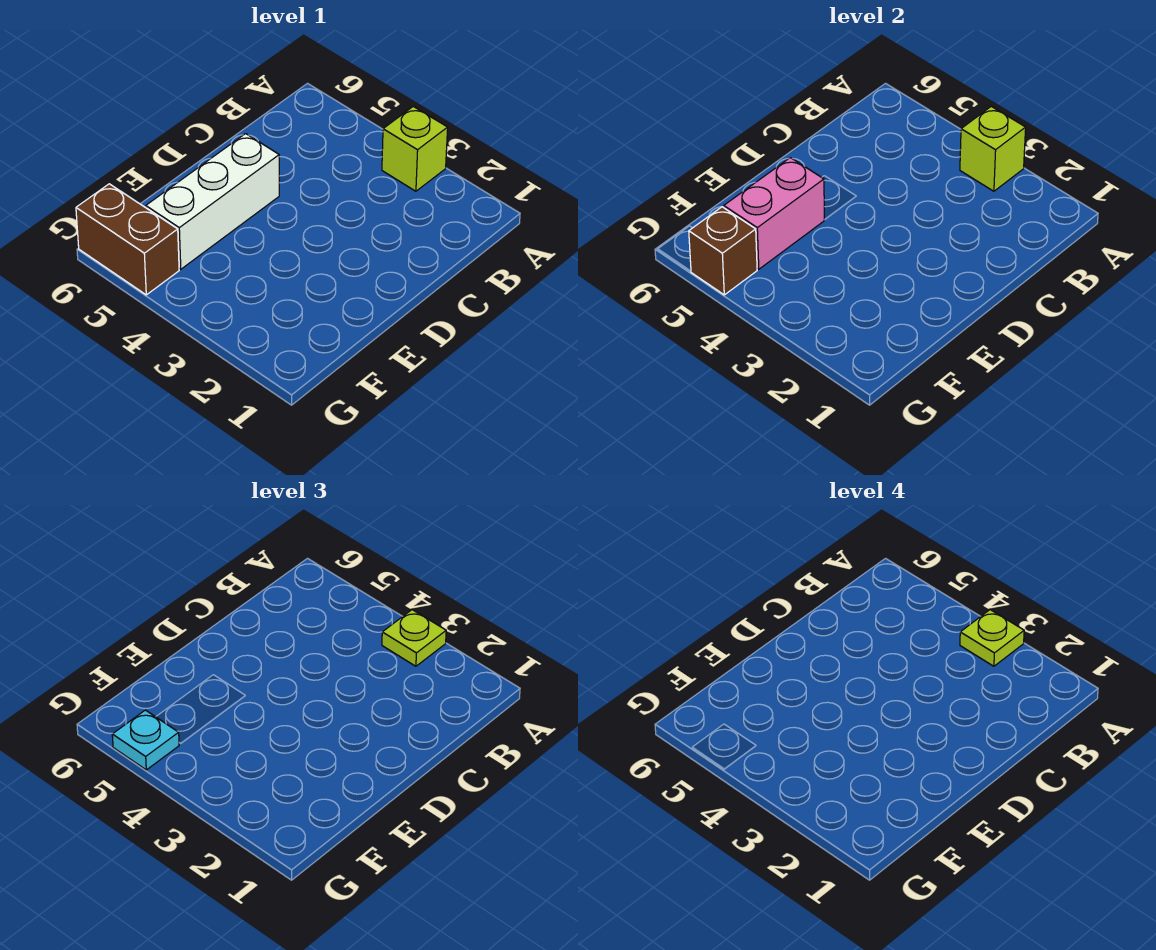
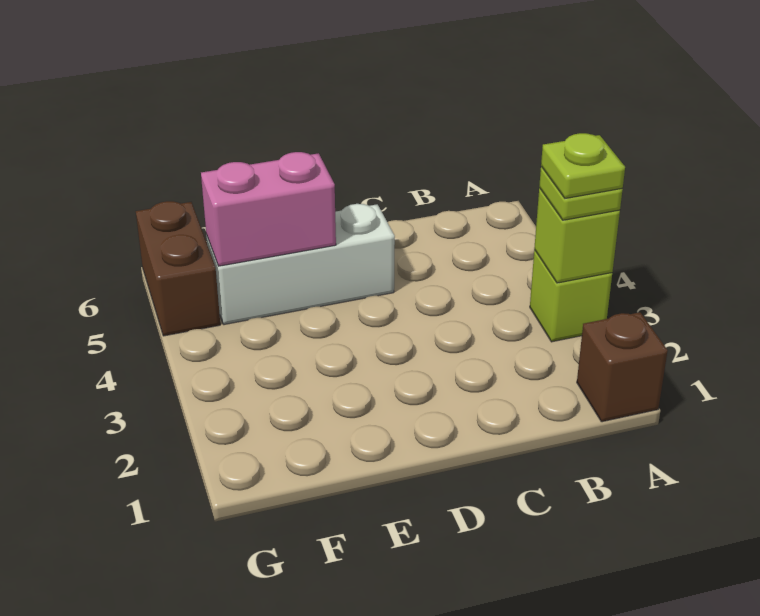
brown 1x1 brick [689,207,757,295] -> brown 1x1 brick moved to [577,312,668,422]
cyan 1x1 plate [112,710,179,770] -> none

